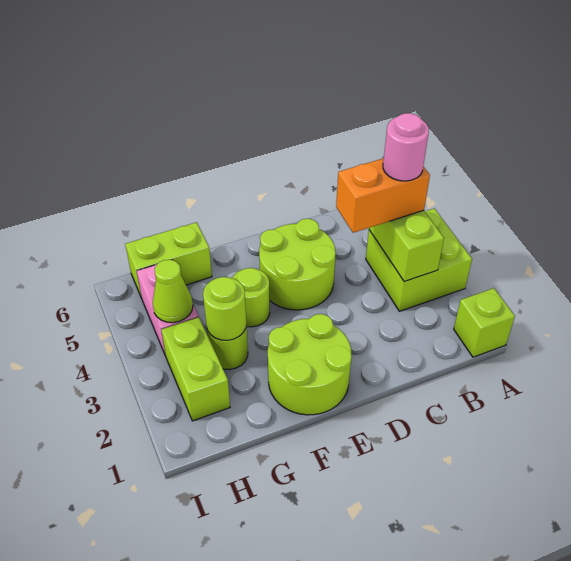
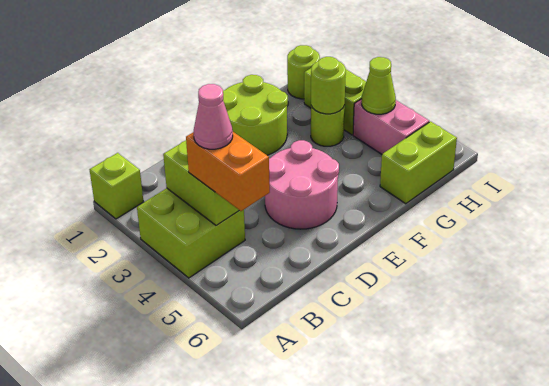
orange 1x2 brick [336,158,430,233] -> orange 1x2 brick turned to [186,132,270,211]
pink 1x1 round brick [383,113,429,181] -> pink 1x1 cone [193,84,233,149]
lime 2x2 round brick [259,219,336,310] -> pink 2x2 round brick [265,140,339,229]
lime 1x1 round brick [233,268,270,327] -> lime 1x1 round brick moved to [287,45,320,99]

